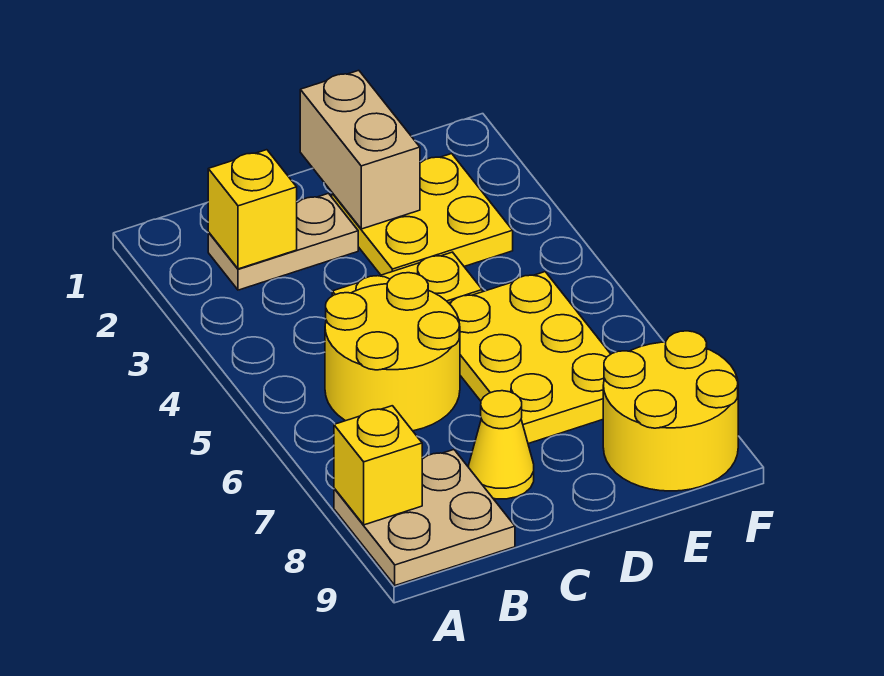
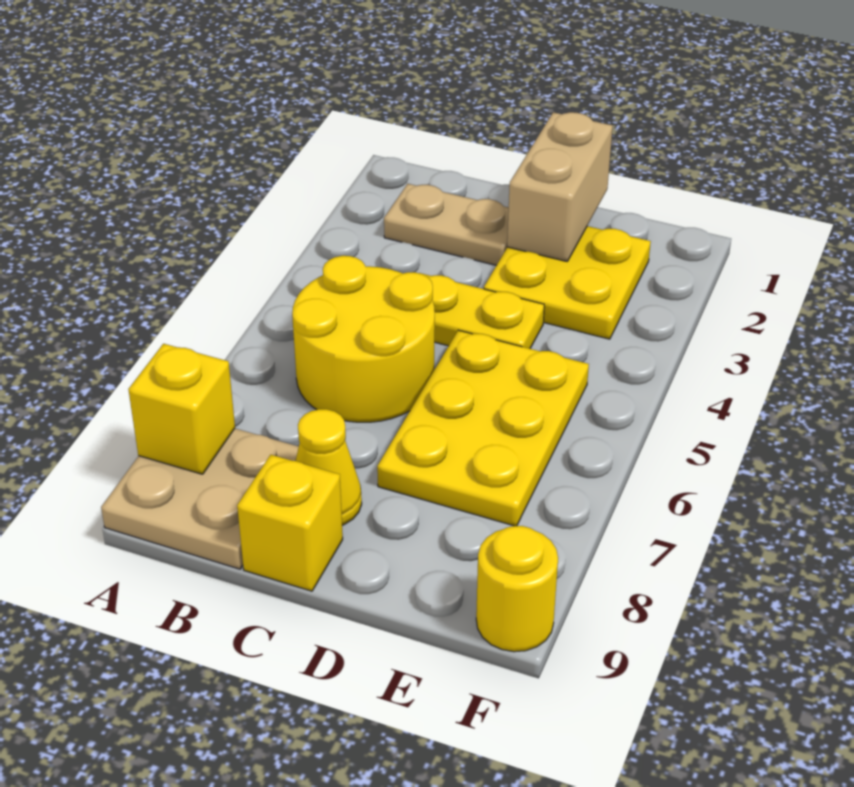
yellow 1x1 brick [208,150,297,269] -> yellow 1x1 brick moved to [237,455,343,591]
yellow 2x2 round brick [603,331,738,491] -> yellow 1x1 round brick [476,526,558,652]

